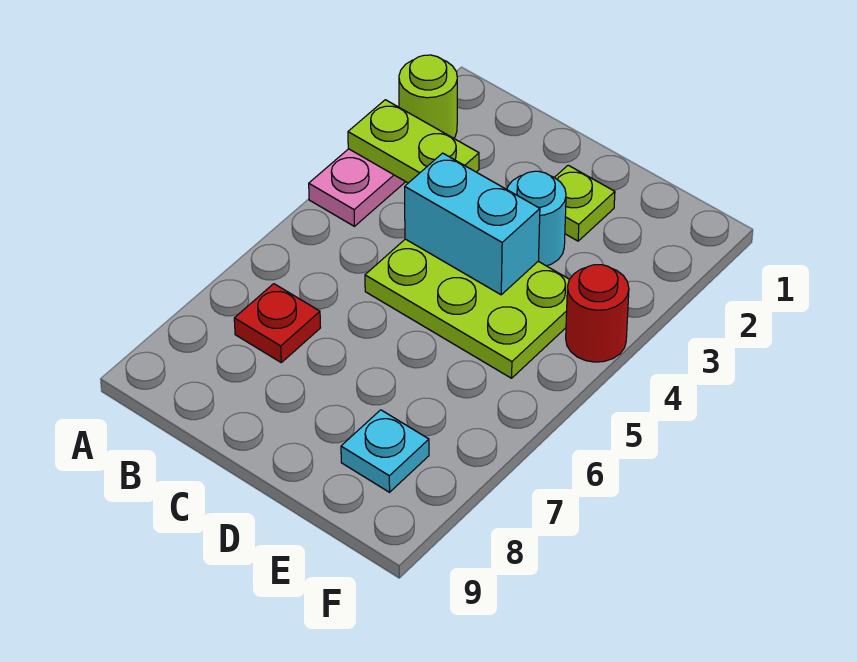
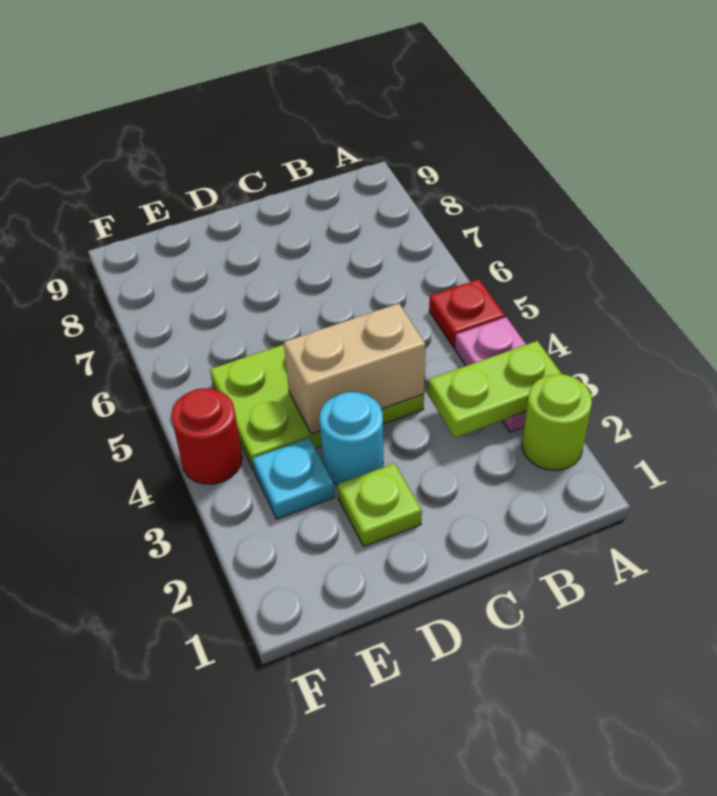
red 1x1 plate [234,284,321,362] -> red 1x1 plate moved to [429,279,505,348]
cyan 1x2 brick [405,153,540,295] -> tan 1x2 brick [284,303,426,434]
cyan 1x1 plate [341,410,429,492] -> cyan 1x1 plate moved to [253,438,334,519]

